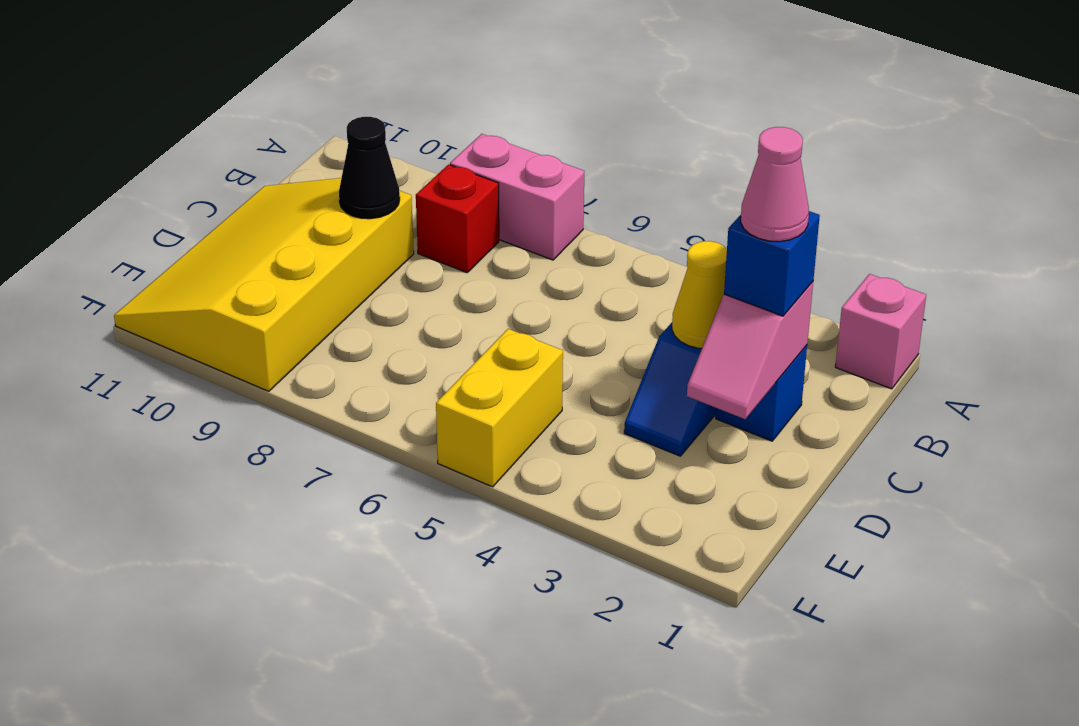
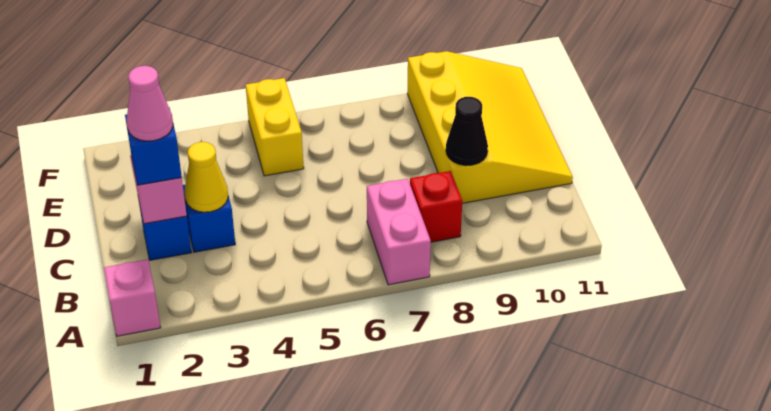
pink 1x2 brick [450,134,584,260] -> pink 1x2 brick turned to [367,179,431,285]

